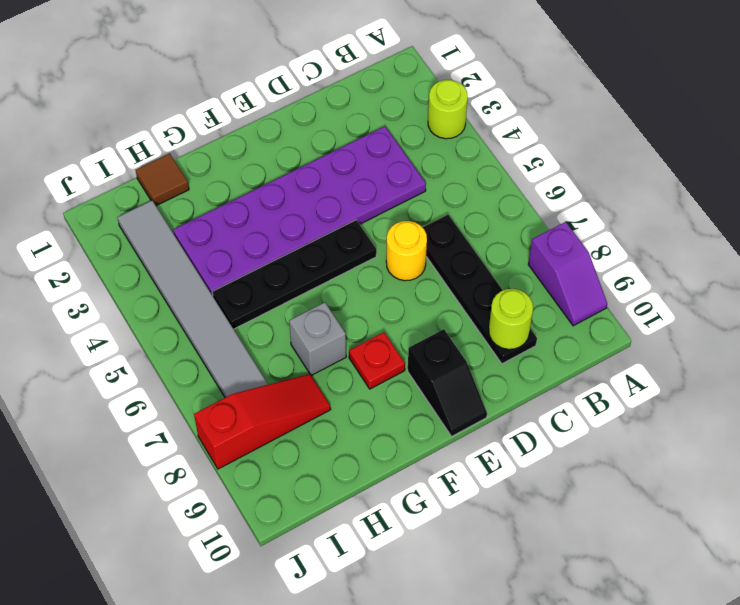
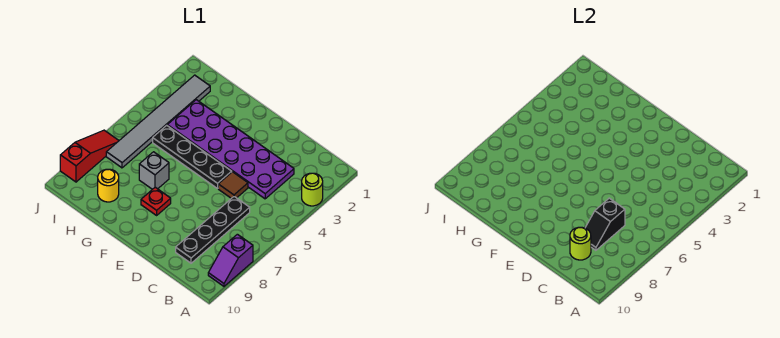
yellow 1x1 round brick [386,221,427,281] -> yellow 1x1 round brick moved to [98,169,119,202]
black 1x2 slope [408,329,487,436] -> black 1x2 slope moved to [585,198,625,250]
brown 1x1 tile [136,153,189,206] -> brown 1x1 tile moved to [218,172,248,198]
red 1x3 slope [194,374,331,469] -> red 1x3 slope turned to [60,130,119,182]

